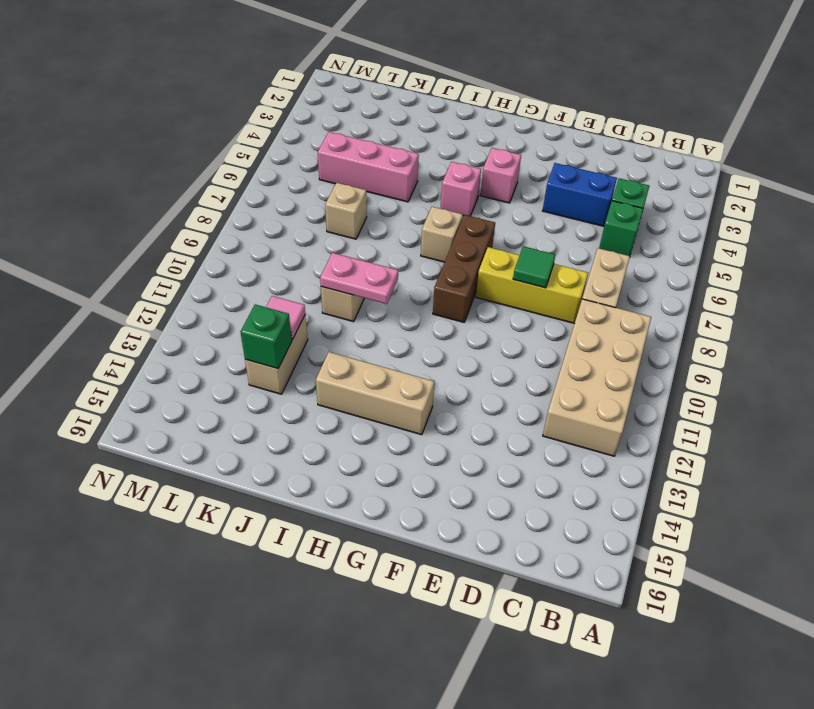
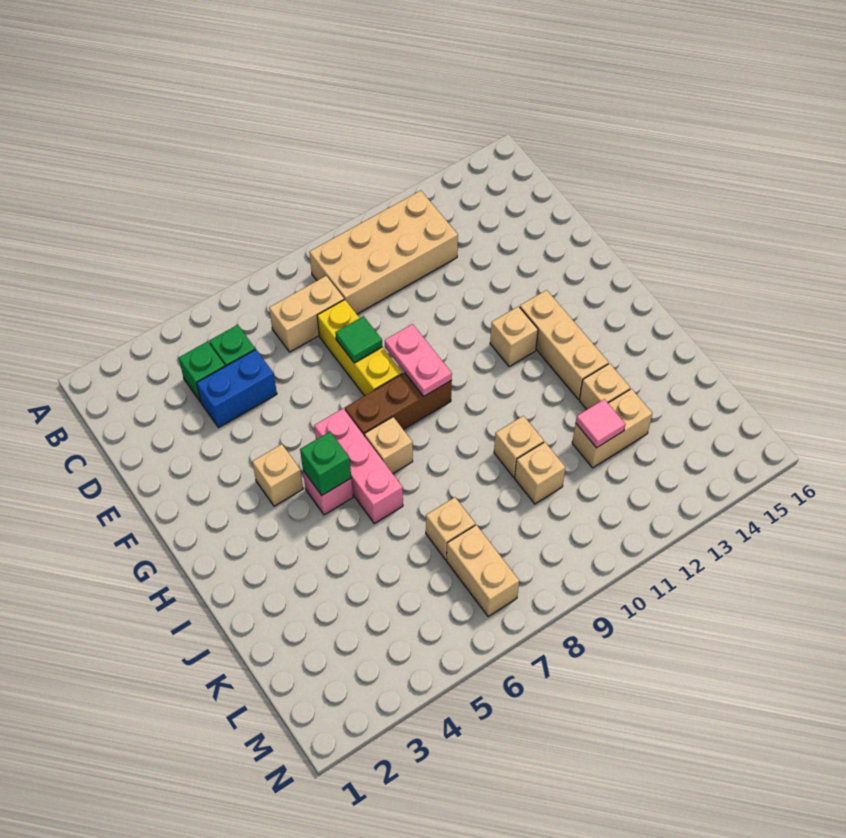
blue 1x2 brick [543,163,617,226] -> blue 1x2 brick turned to [197,349,277,428]
pink 1x1 brick [480,148,521,203] -> tan 1x1 brick [252,444,303,506]
none -> tan 1x1 brick [490,306,538,367]
pink 1x2 plate [320,253,398,304] -> pink 1x2 plate moved to [385,324,452,396]
pink 1x3 brick [318,132,419,202] -> pink 1x3 brick moved to [314,409,403,523]
none -> tan 1x1 brick [579,363,630,409]
none -> tan 1x1 brick [515,442,566,504]
green 1x1 brick [241,304,292,368] -> green 1x1 brick moved to [300,432,351,495]
none -> tan 1x2 brick [447,525,519,616]

